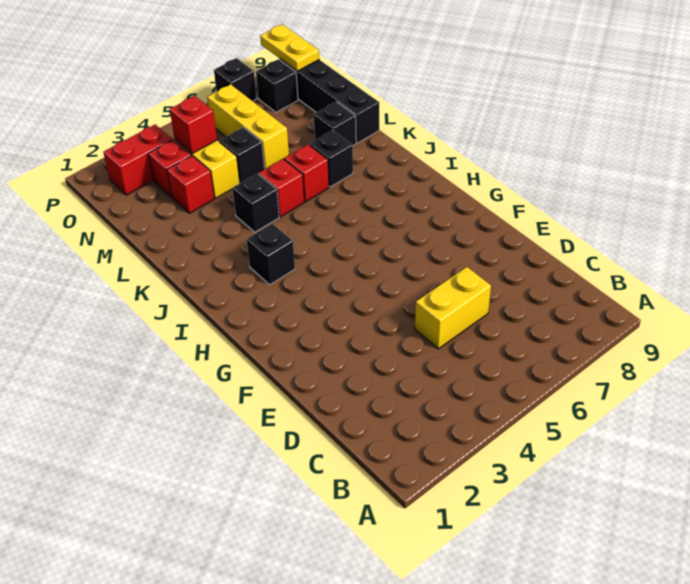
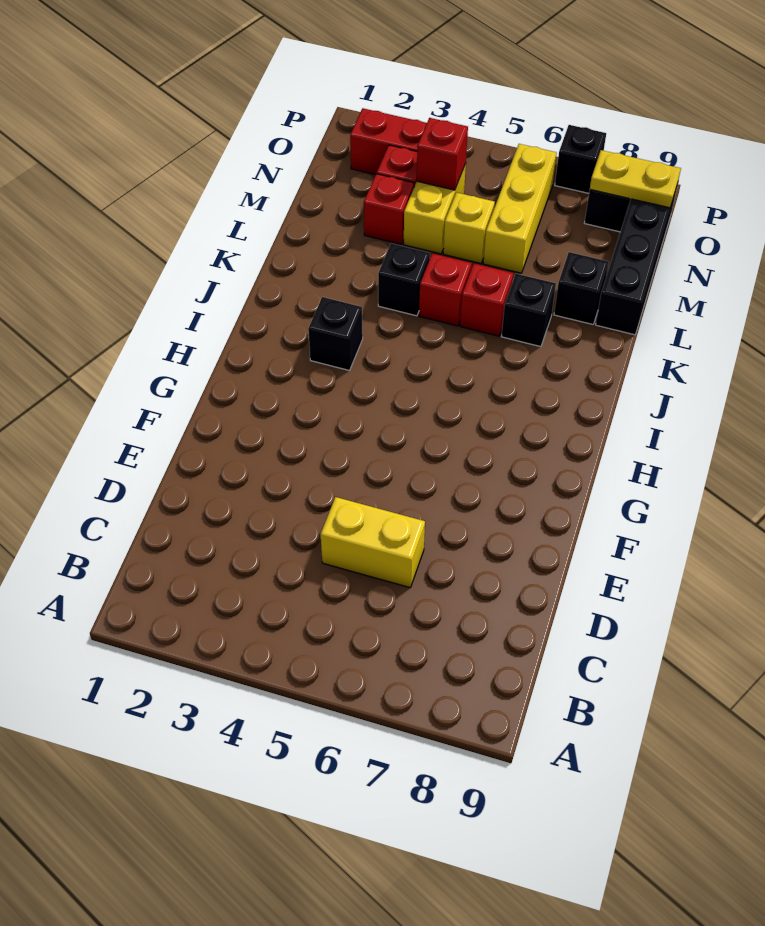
black 1x1 brick [219,127,265,183] -> yellow 1x1 brick [443,192,495,263]
yellow 1x2 plate [260,24,319,71] -> yellow 1x2 plate turned to [590,150,681,208]

